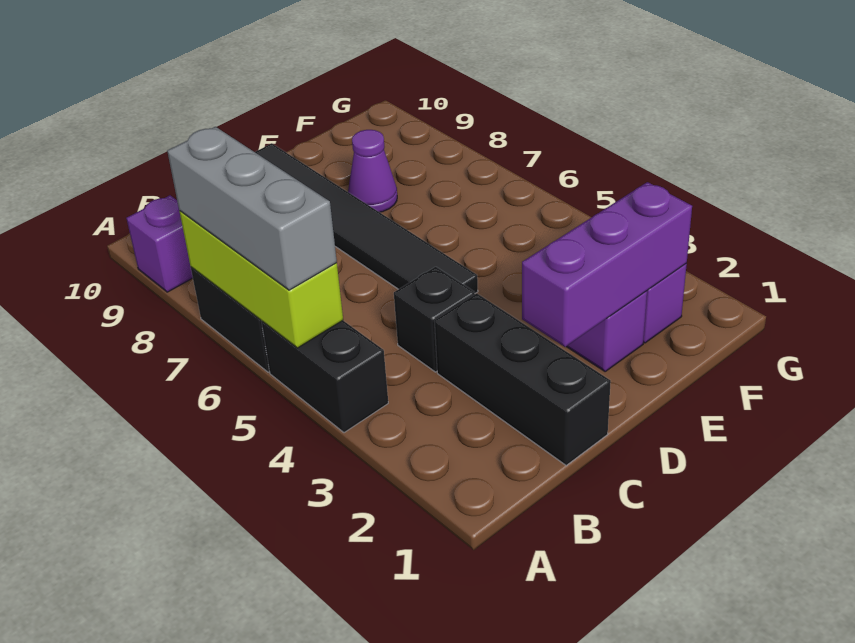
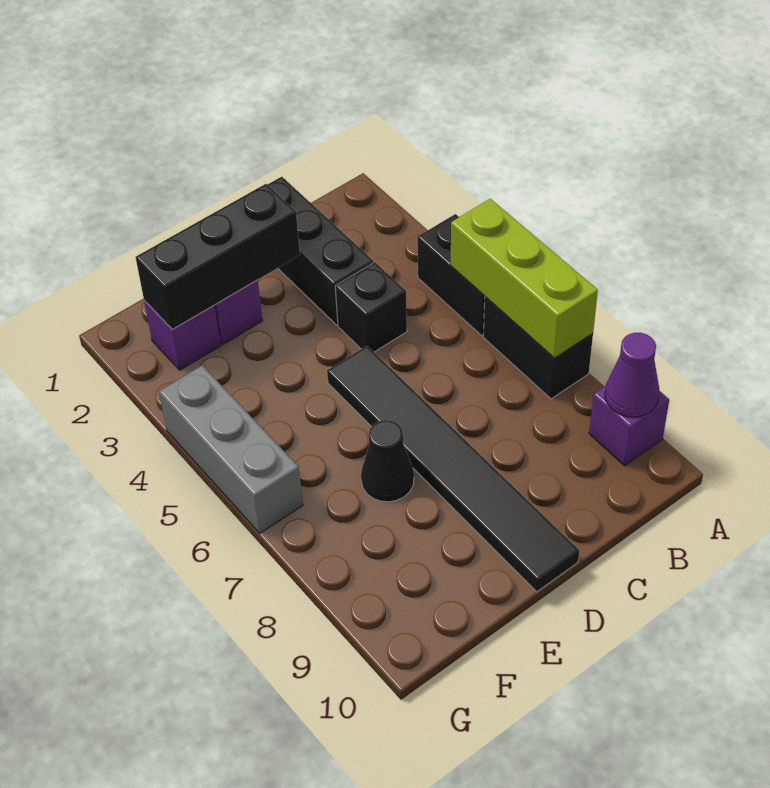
grey 1x3 brick [167,127,337,290] -> grey 1x3 brick moved to [159,365,303,533]
purple 1x3 brick [522,182,692,347] -> black 1x3 brick [136,184,300,329]
none -> black 1x1 cone [361,420,414,502]
purple 1x1 cone [348,130,397,212] -> purple 1x1 cone moved to [605,333,659,417]

